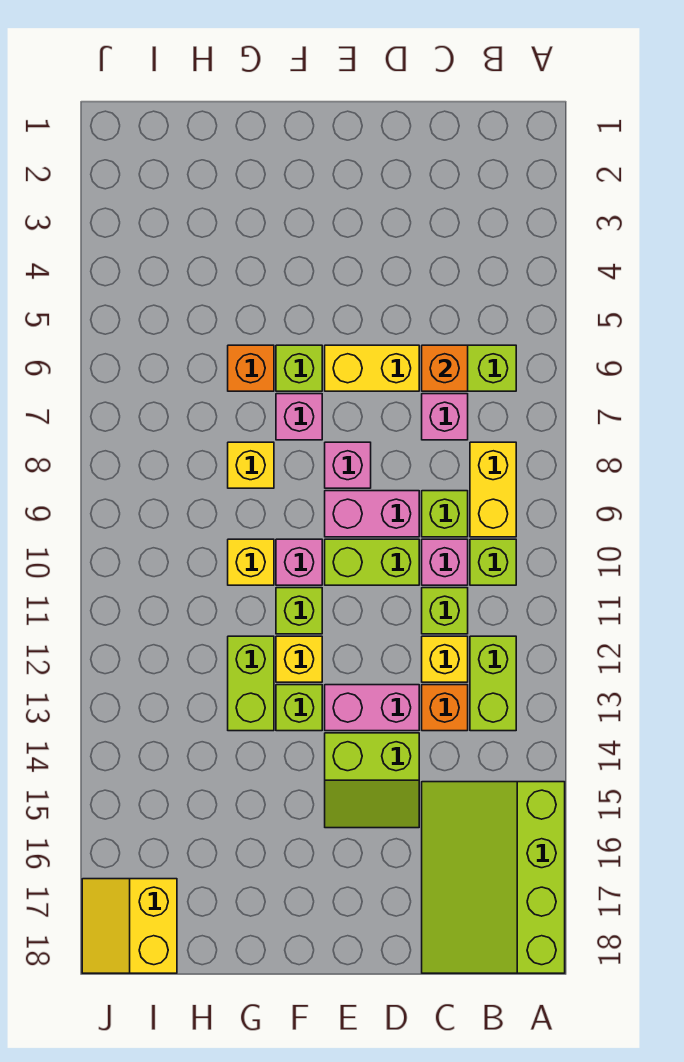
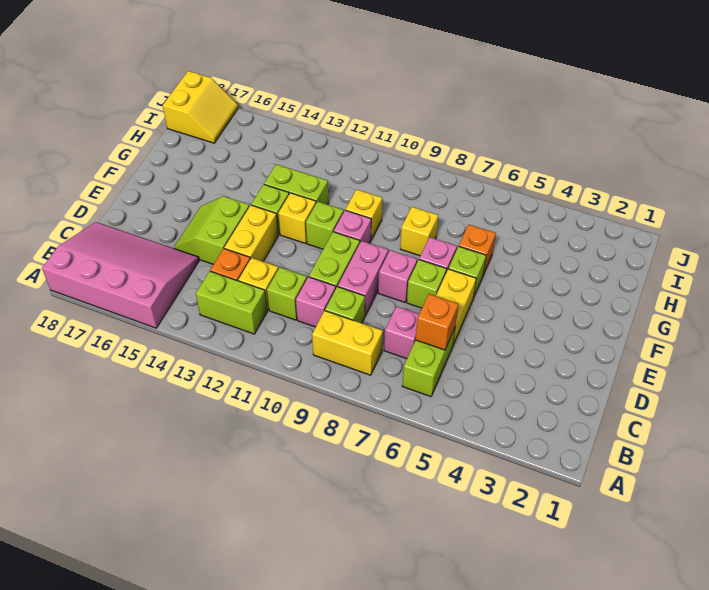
lime 3x4 slope [422,782,565,973] -> pink 3x4 slope [42,222,199,328]
lime 1x1 brick [470,539,516,585] -> lime 1x1 brick moved to [407,260,447,308]
pink 1x2 brick [325,685,419,731] -> yellow 1x2 brick [224,205,278,261]
yellow 2x2 slope [82,879,177,973] -> yellow 2x2 slope turned to [163,71,238,143]

